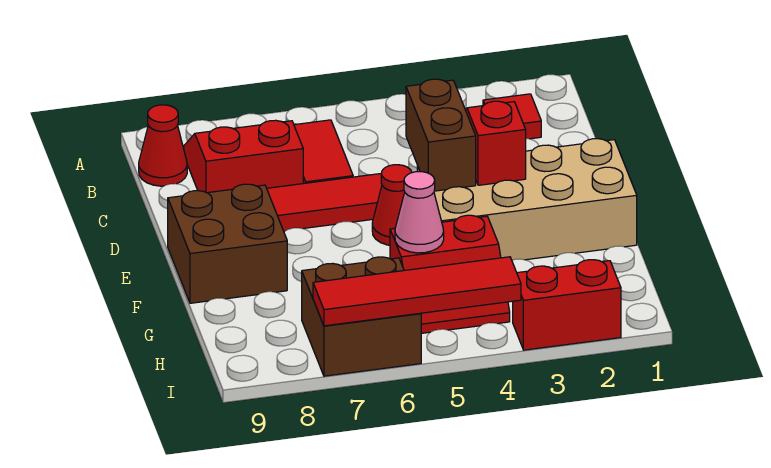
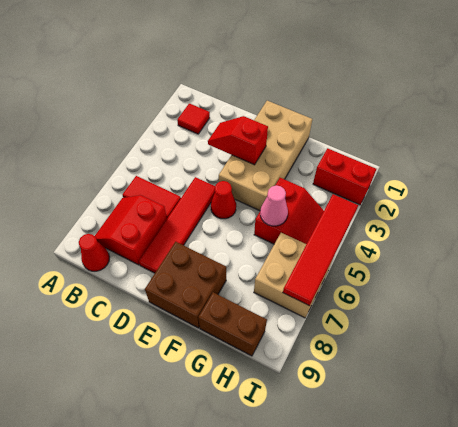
brown 1x2 brick [406,79,476,191] -> brown 1x2 brick moved to [198,292,267,356]
brown 2x2 brick [302,257,421,376] -> tan 2x2 brick [254,233,332,318]
red 1x2 brick [513,260,621,350] -> red 1x2 brick turned to [313,148,376,205]

